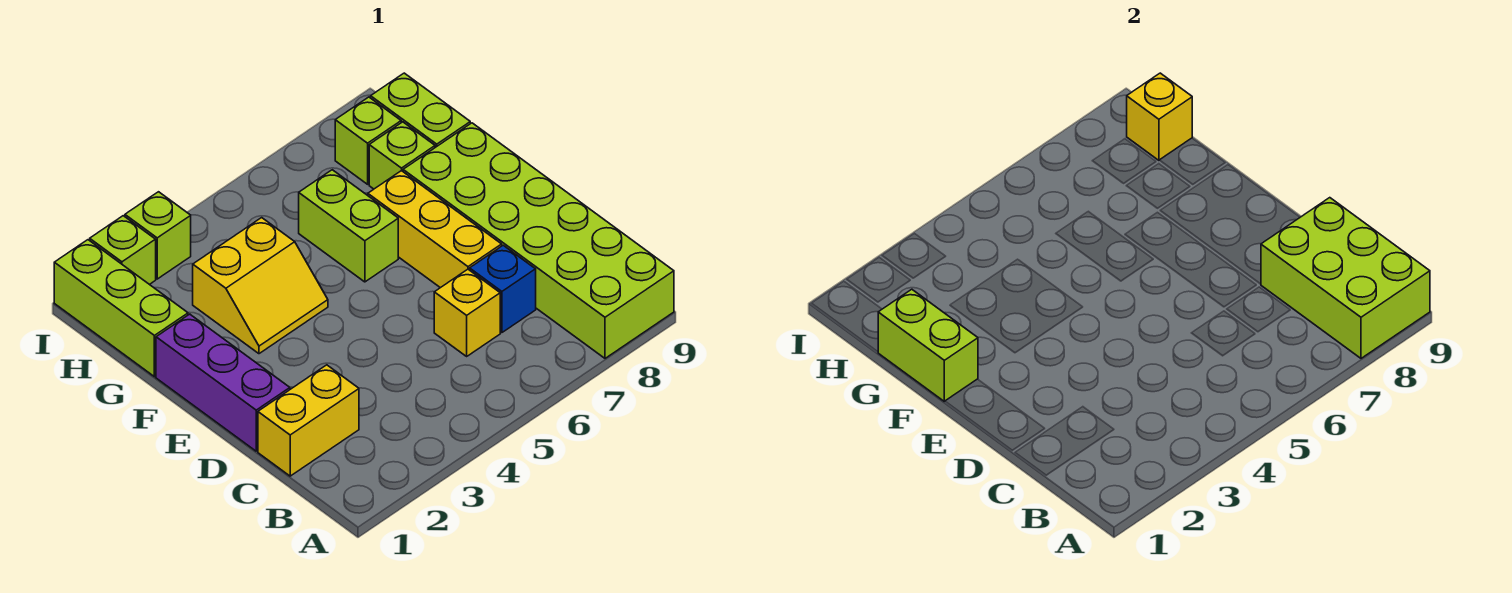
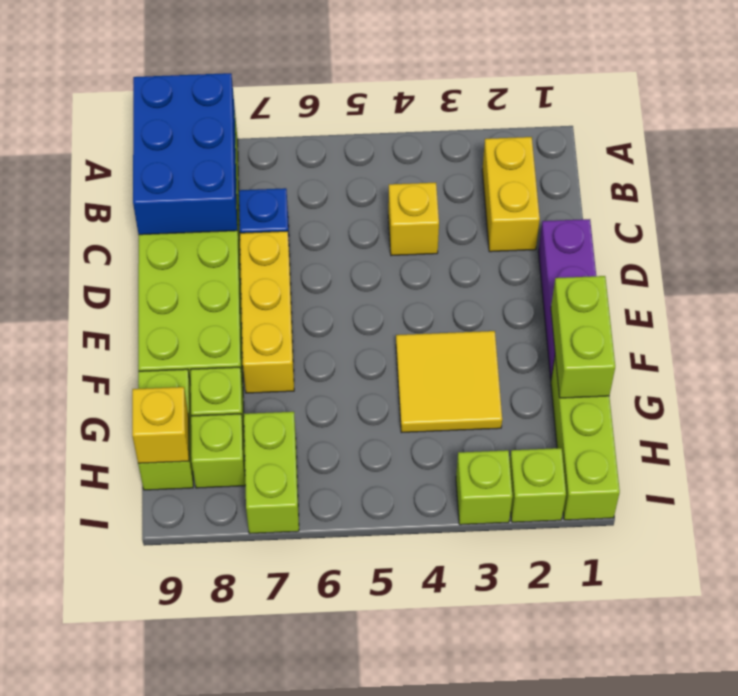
lime 2x3 brick [1261,198,1430,358] -> blue 2x3 brick [133,73,237,235]
yellow 1x2 brick [258,365,359,476] -> yellow 1x2 brick turned to [482,137,540,252]
yellow 1x1 brick [434,269,500,356] -> yellow 1x1 brick moved to [388,183,439,256]
yellow 2x2 slope [193,218,328,354] -> yellow 2x2 tile [396,331,502,433]
lime 1x2 brick [299,170,398,282] -> lime 1x2 brick moved to [244,412,299,534]

